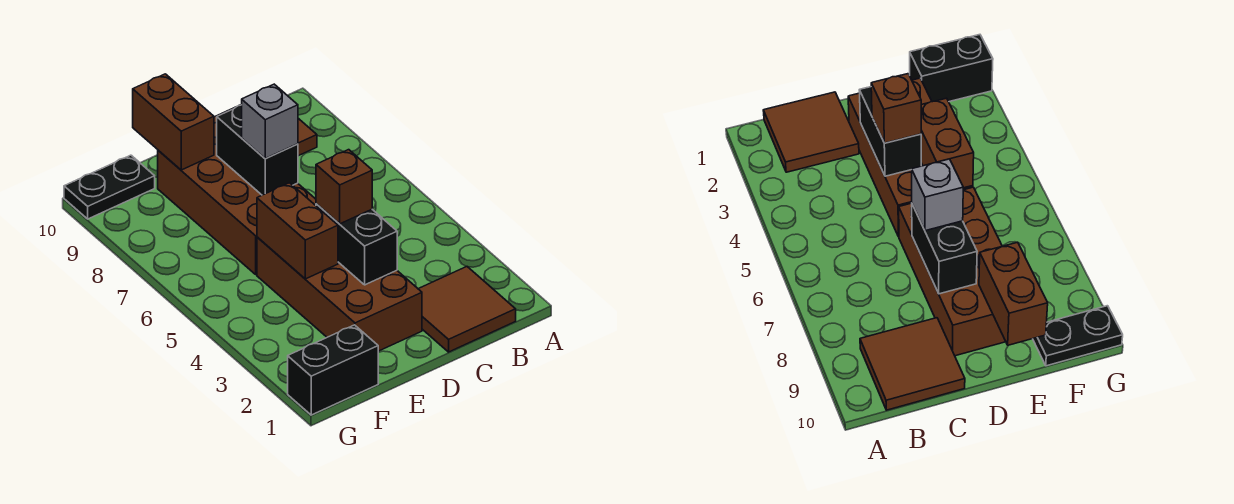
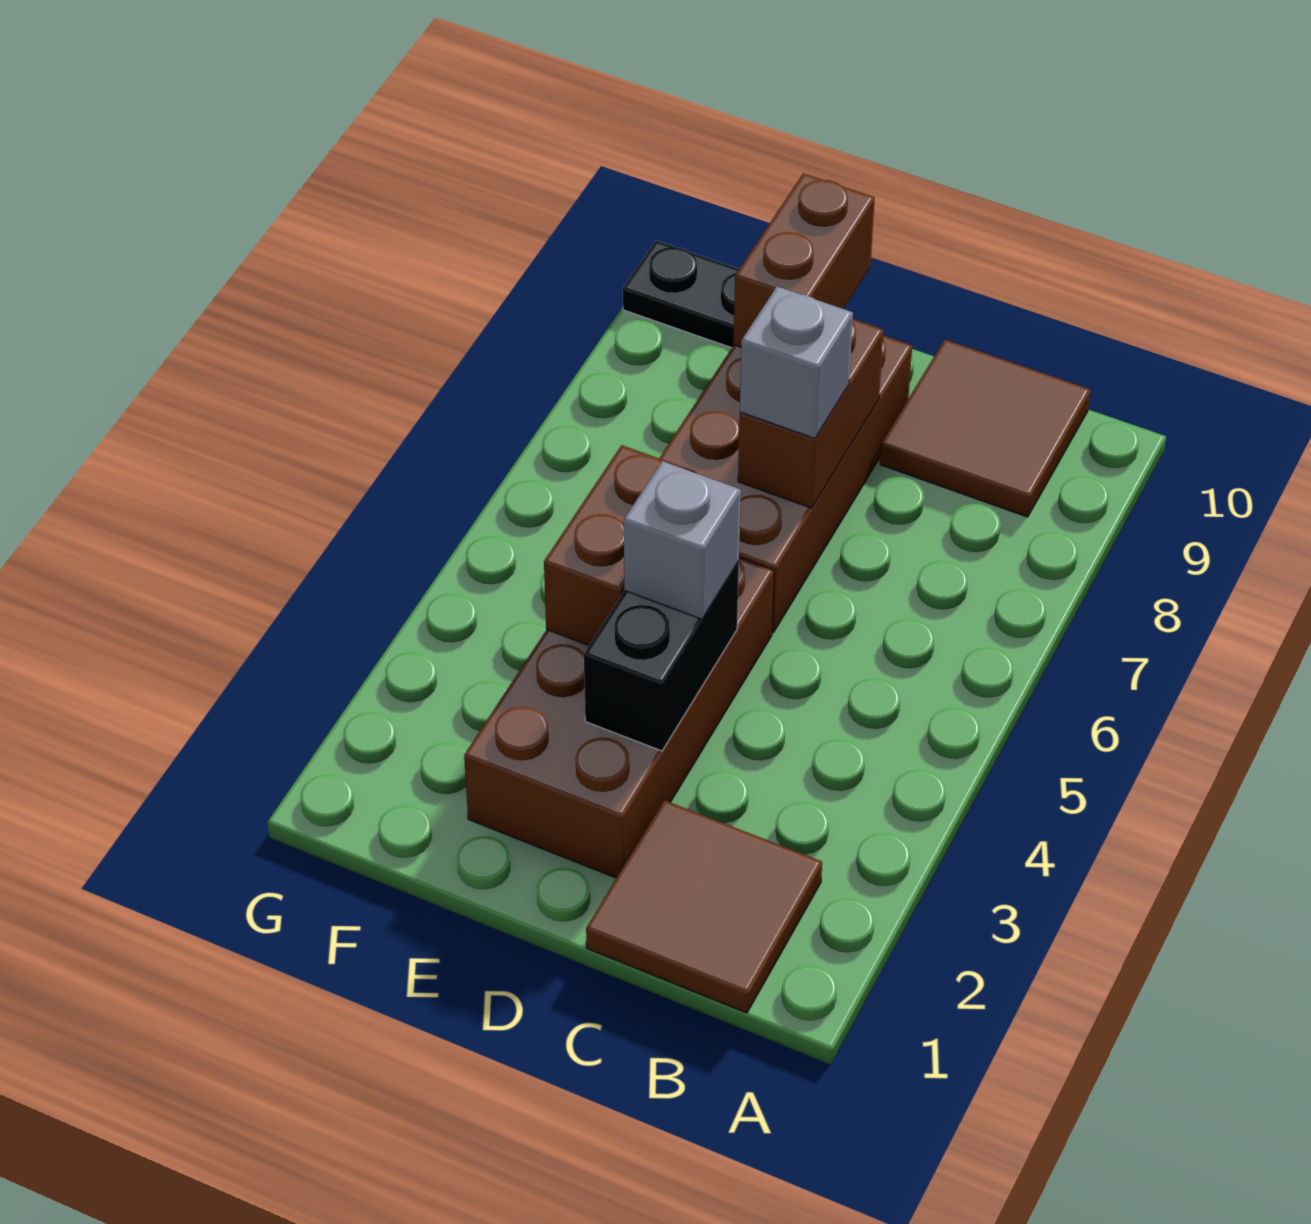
brown 1x1 brick [316,150,372,224] -> grey 1x1 brick [624,461,741,619]
black 1x2 brick [217,105,298,195] -> brown 1x2 brick [738,319,884,508]
black 1x2 brick [288,325,378,415] -> none

